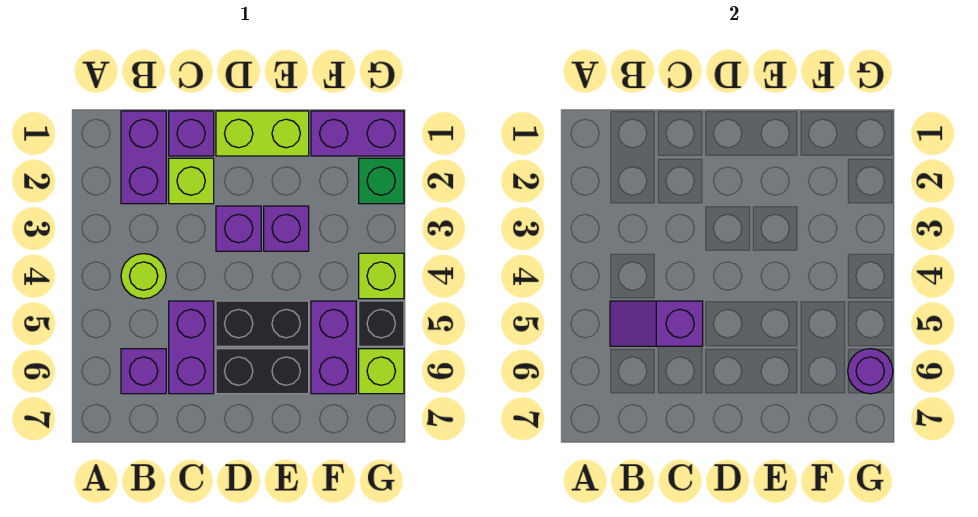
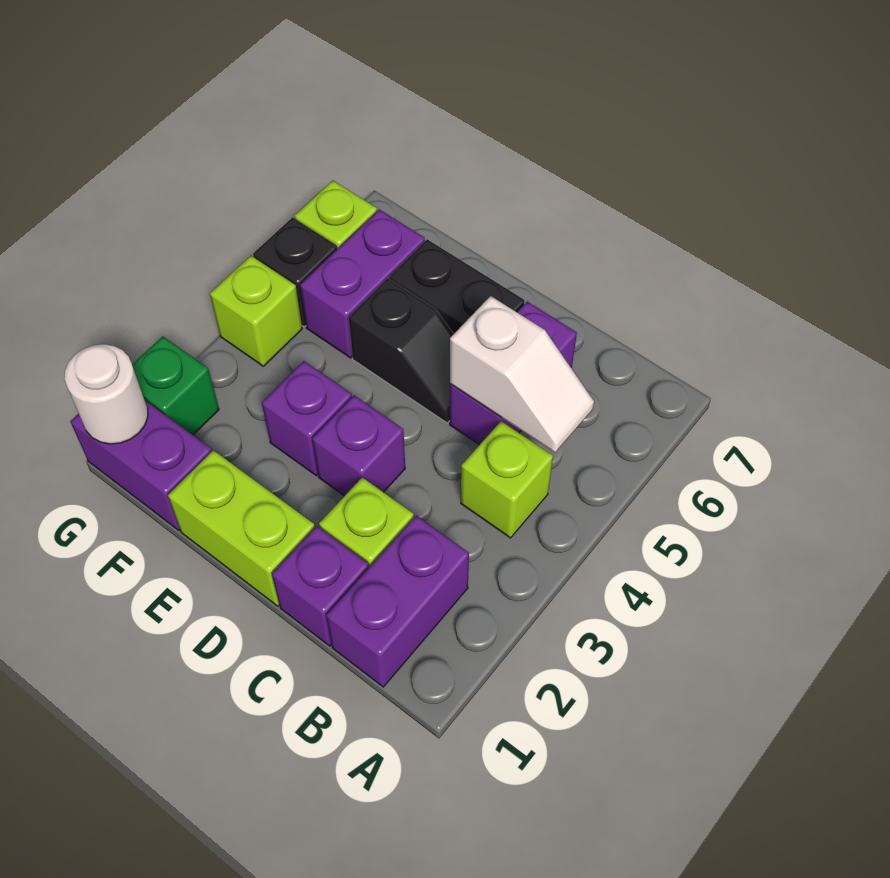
lime 1x1 round brick [121,254,166,299] -> lime 1x1 brick [461,421,553,538]
purple 1x2 slope [610,301,703,346] -> white 1x2 slope [450,296,594,453]
purple 1x1 brick [121,349,166,394] -> none
black 1x2 brick [216,301,309,346] -> black 1x2 slope [349,278,454,423]
none -> white 1x1 round brick [64,344,148,444]
purple 1x1 round brick [848,349,893,394] -> none

